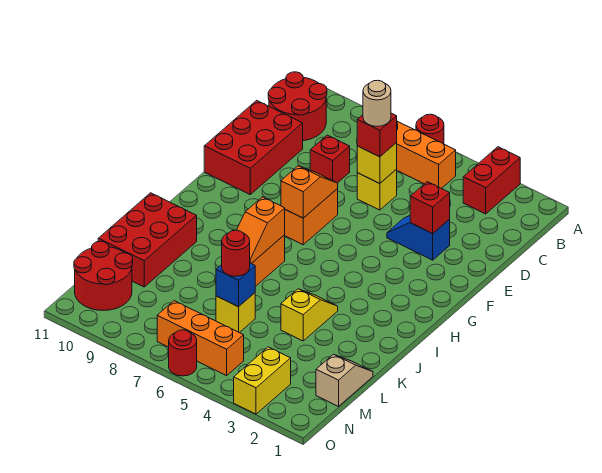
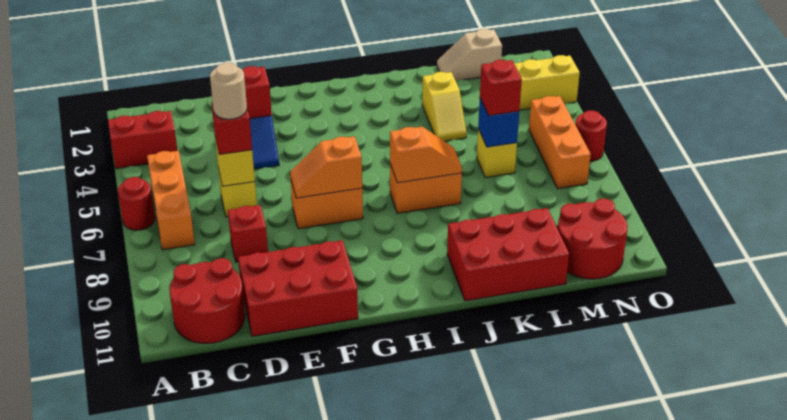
yellow 1x2 slope [281,289,338,341] -> yellow 1x2 slope turned to [422,72,467,141]
red 1x1 round brick [222,230,250,276] -> red 1x1 brick [480,60,522,116]

